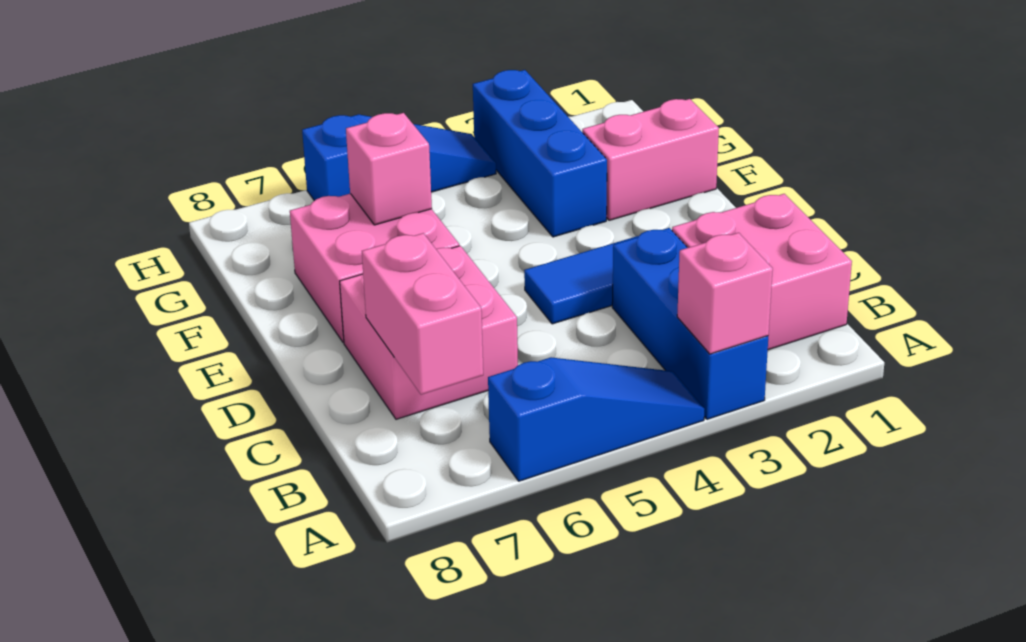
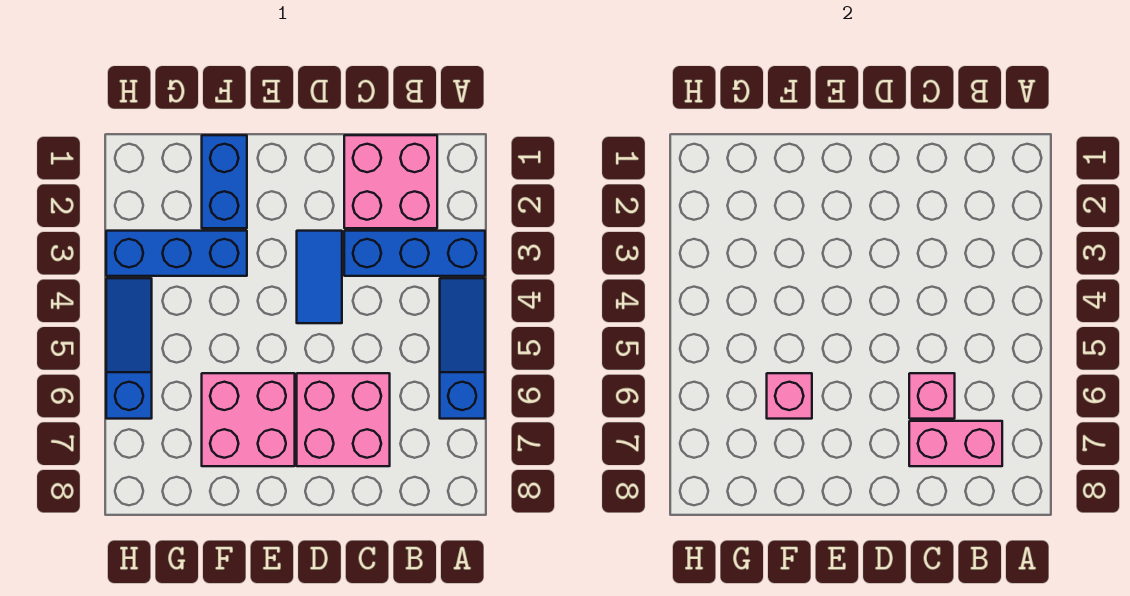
pink 1x1 brick [677,233,773,354] -> pink 1x1 brick moved to [909,373,955,419]
pink 1x2 brick [582,99,719,220] -> blue 1x2 brick [202,135,247,228]

